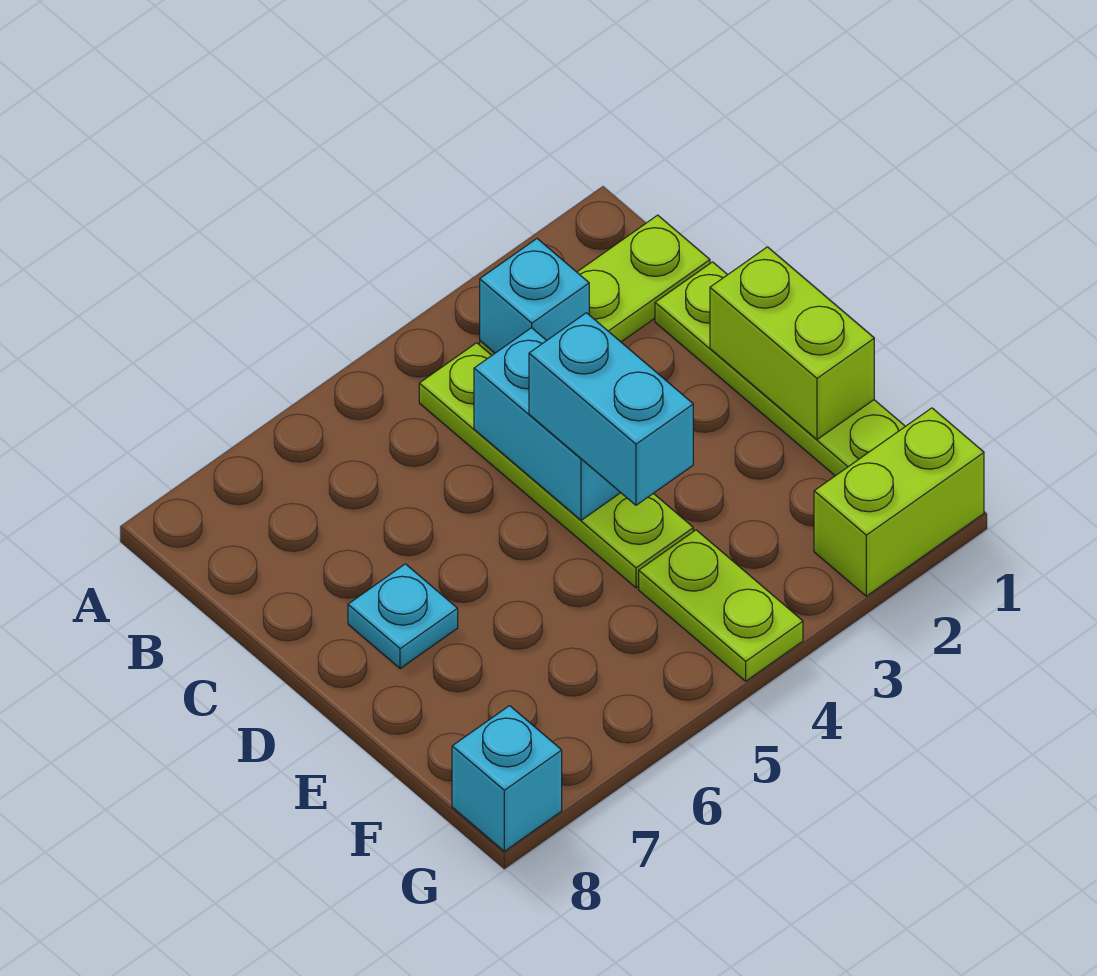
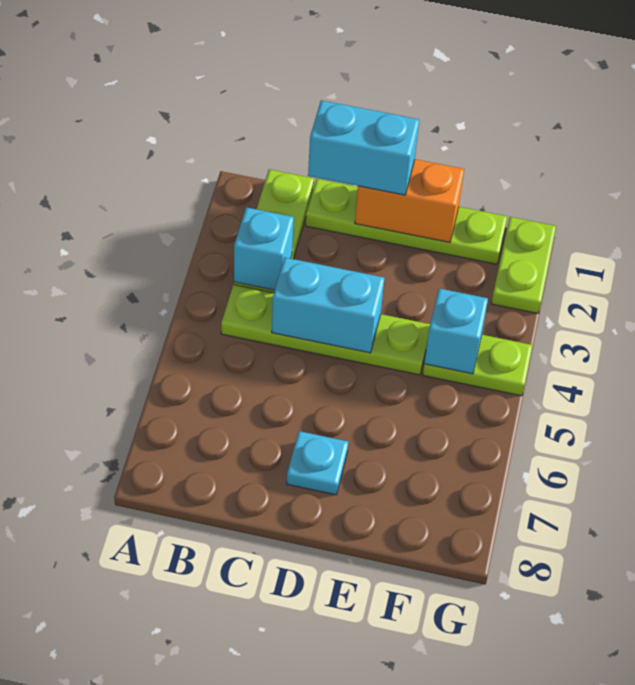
lime 1x2 brick [710,247,874,439] -> orange 1x2 brick [355,159,464,243]
cyan 1x2 brick [529,313,693,505] -> cyan 1x2 brick moved to [308,100,419,195]
lime 1x2 brick [814,408,984,596] -> lime 1x2 plate [491,217,556,313]
cyan 1x1 brick [452,706,562,851] -> cyan 1x1 brick moved to [424,289,488,374]

